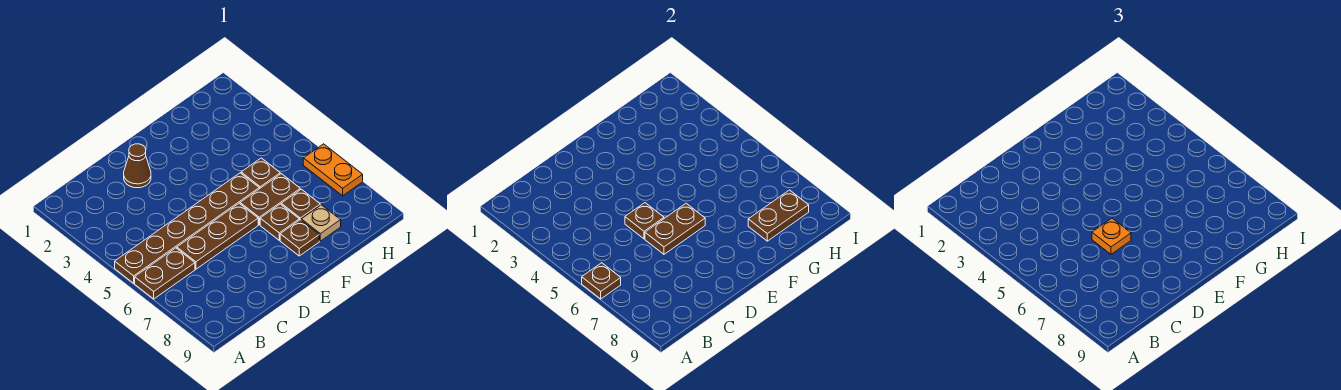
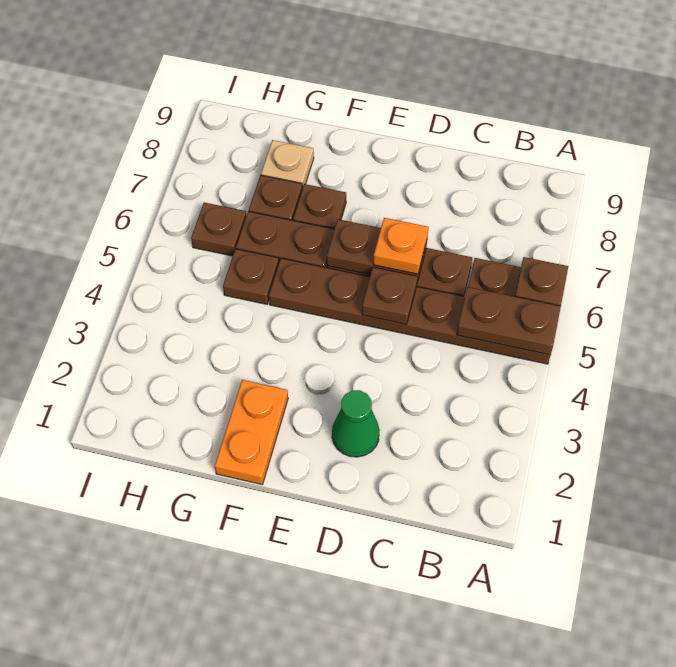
brown 1x1 cone [124,144,151,188] -> green 1x1 cone [332,390,380,457]
brown 1x1 plate [280,220,319,256] -> brown 1x1 plate moved to [191,202,246,256]
brown 1x2 plate [748,190,809,241] -> brown 1x2 plate moved to [457,287,561,355]
orange 1x2 plate [303,144,363,196] -> orange 1x2 plate moved to [215,380,288,485]

